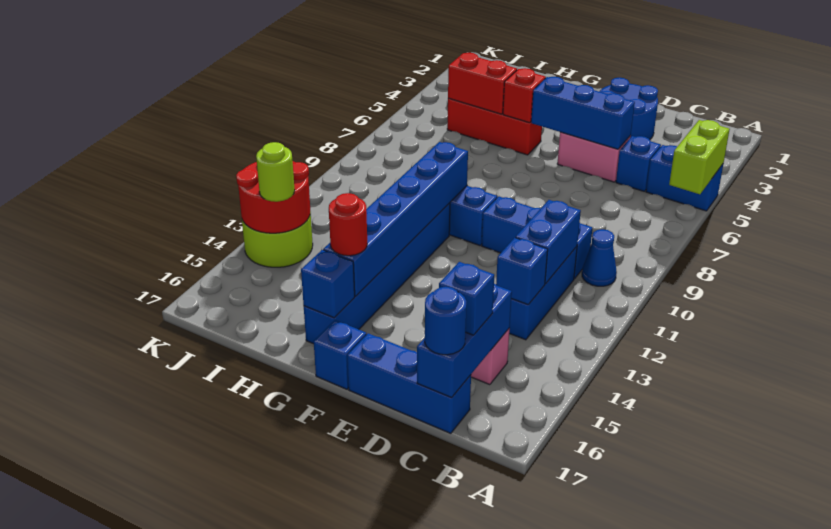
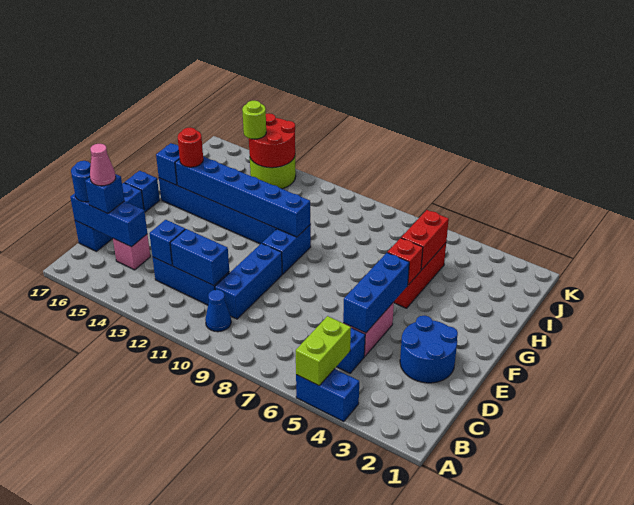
blue 1x2 brick [646,145,723,211] -> blue 1x2 brick turned to [296,369,359,422]
lime 1x2 brick [669,120,730,194] -> lime 1x2 brick turned to [296,316,351,386]
none -> pink 1x1 cone [90,144,116,186]

